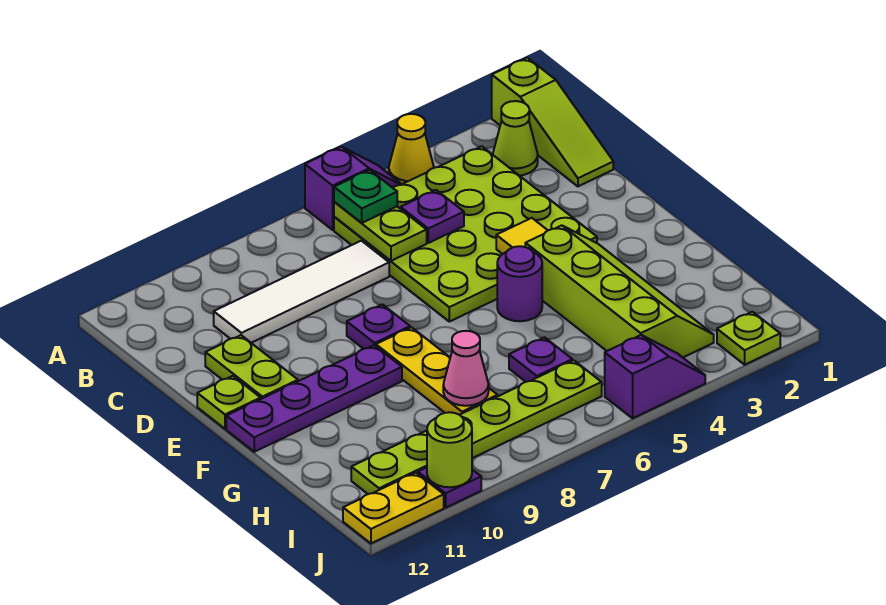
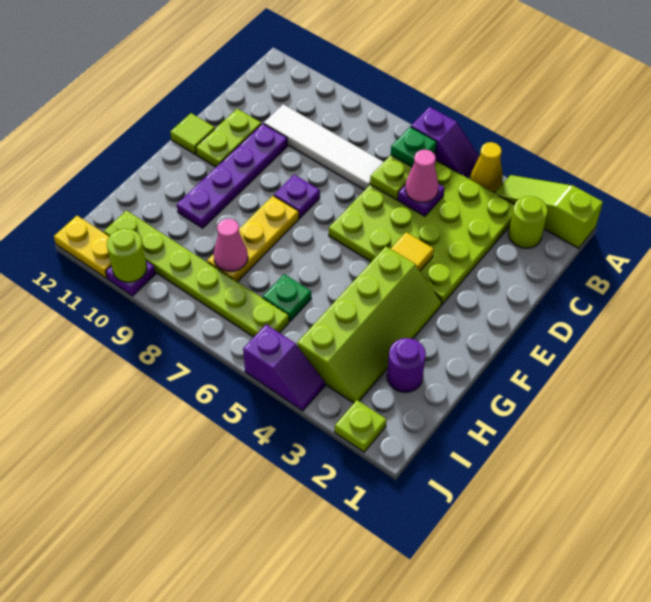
lime 1x3 slope [492,58,613,186] -> lime 1x3 slope turned to [495,175,603,248]
lime 1x1 cone [493,101,538,176] -> lime 1x1 round brick [509,196,548,248]
none -> pink 1x1 cone [405,150,439,202]
lime 1x1 plate [197,376,261,429] -> lime 1x1 tile [170,113,215,154]
purple 1x1 round brick [497,246,542,321] -> purple 1x1 round brick moved to [387,338,426,392]
purple 1x4 plate [226,345,402,452] -> purple 1x4 plate turned to [177,124,288,228]
purple 1x1 plate [509,337,572,382] -> green 1x1 plate [263,274,311,321]

